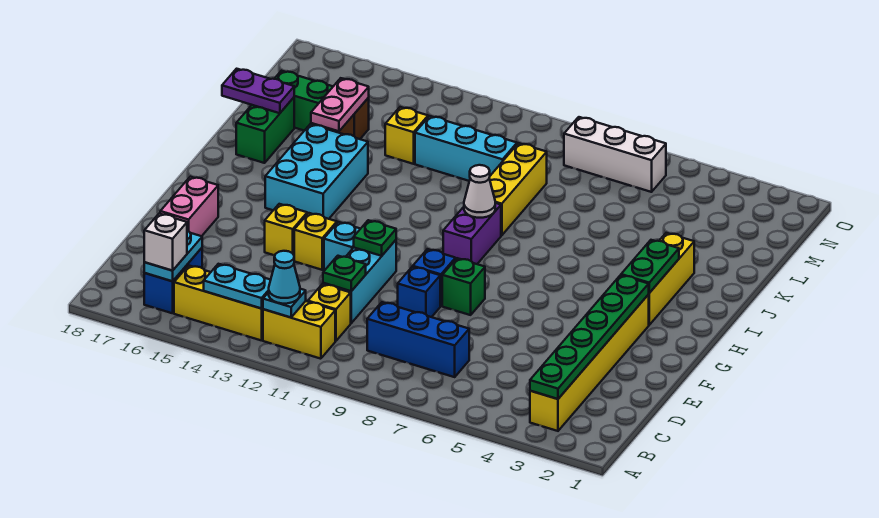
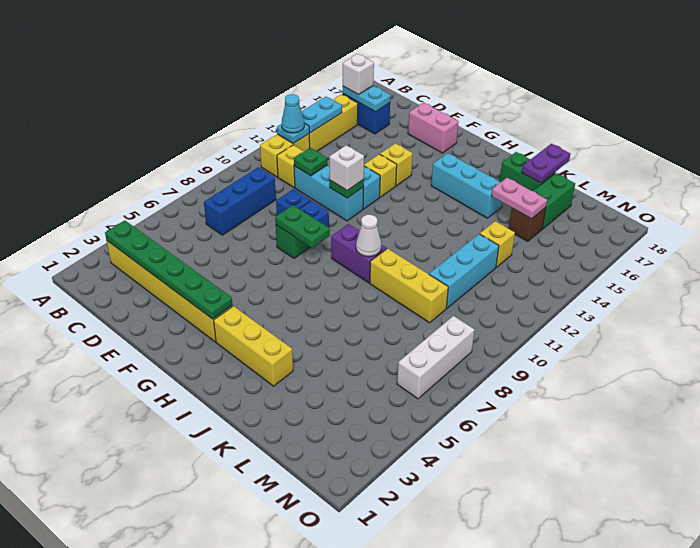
none -> white 1x1 brick [329,145,364,190]
green 1x2 plate [621,240,679,293] -> green 1x2 plate moved to [275,205,330,248]
cyan 2x3 brick [265,124,368,219] -> cyan 1x3 brick [431,153,502,218]

